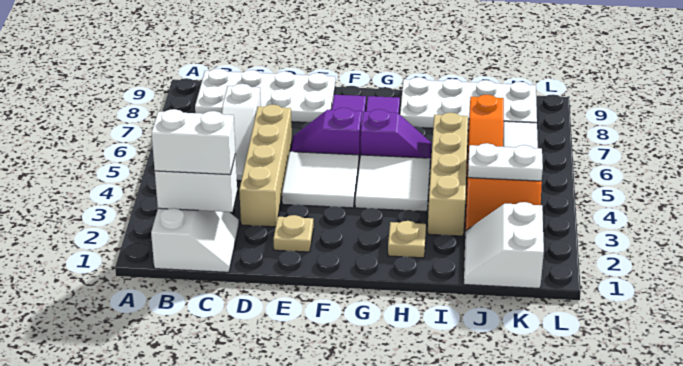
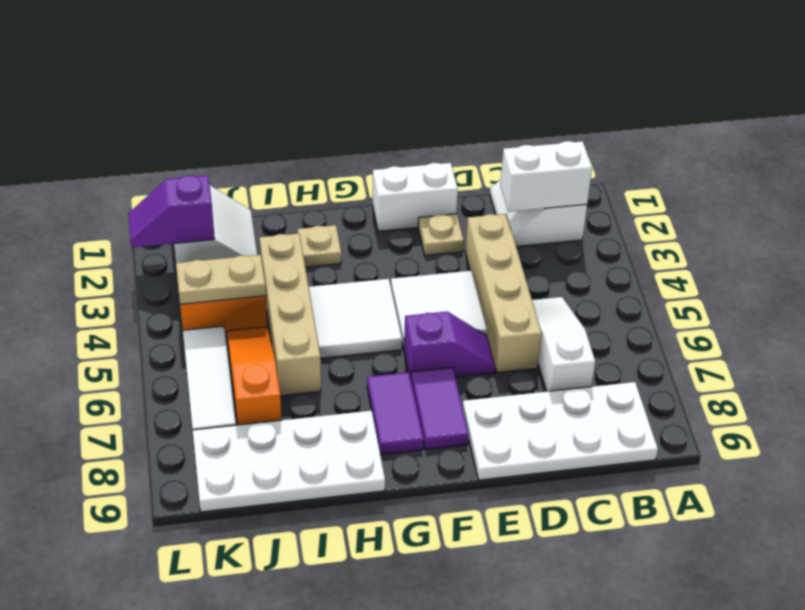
white 1x2 brick [151,109,235,175] -> white 1x2 brick moved to [372,163,458,231]
purple 1x2 slope [361,109,431,158] -> purple 1x2 slope moved to [128,175,215,247]
white 1x2 plate [468,143,543,181] -> tan 1x2 plate [176,255,266,304]

